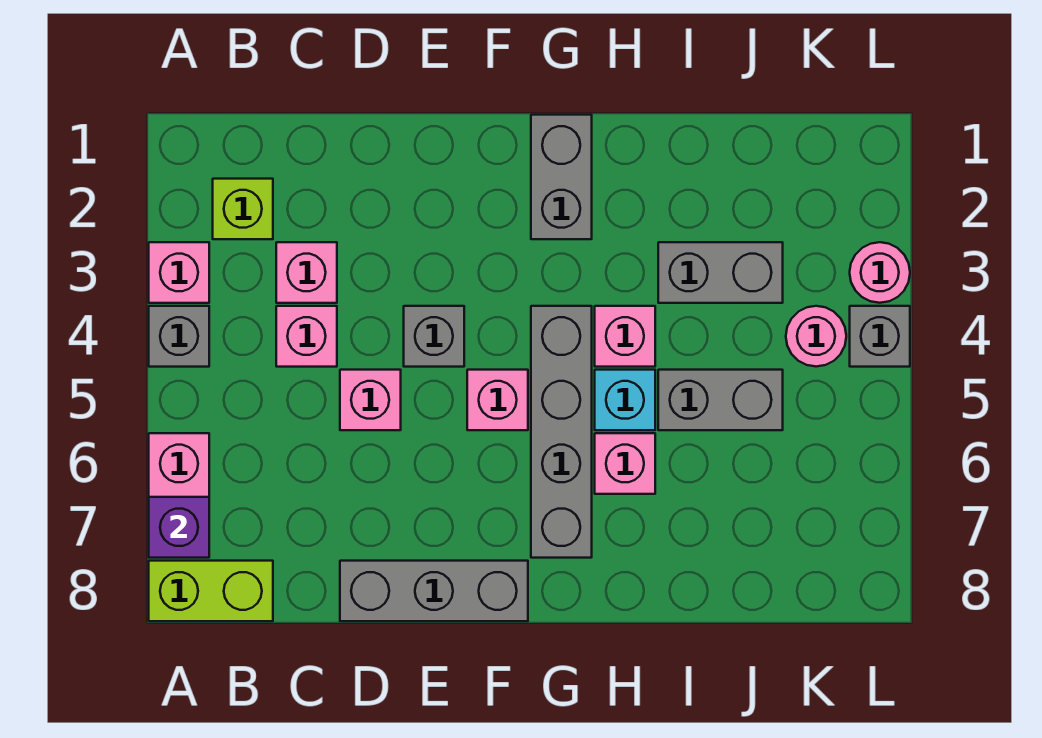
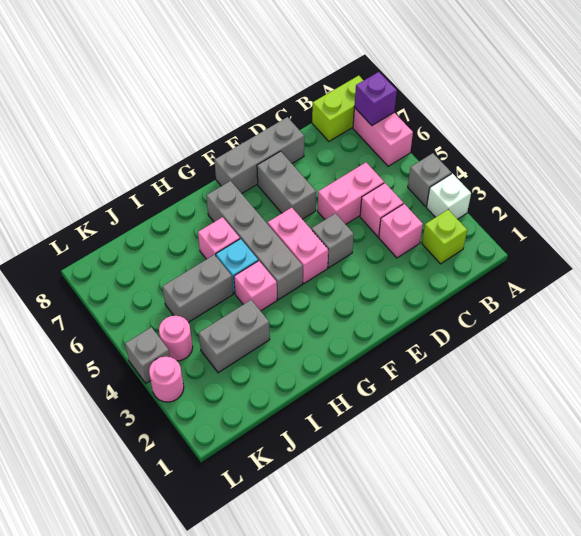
pink 1x1 brick [149,242,209,303] -> white 1x1 brick [427,174,471,219]
pink 1x1 brick [340,370,401,430] -> pink 1x2 brick [318,163,384,224]
pink 1x1 brick [467,370,528,430] -> pink 1x2 brick [268,208,328,283]
grey 1x2 brick [531,115,592,239] -> grey 1x2 brick moved to [257,151,316,219]

